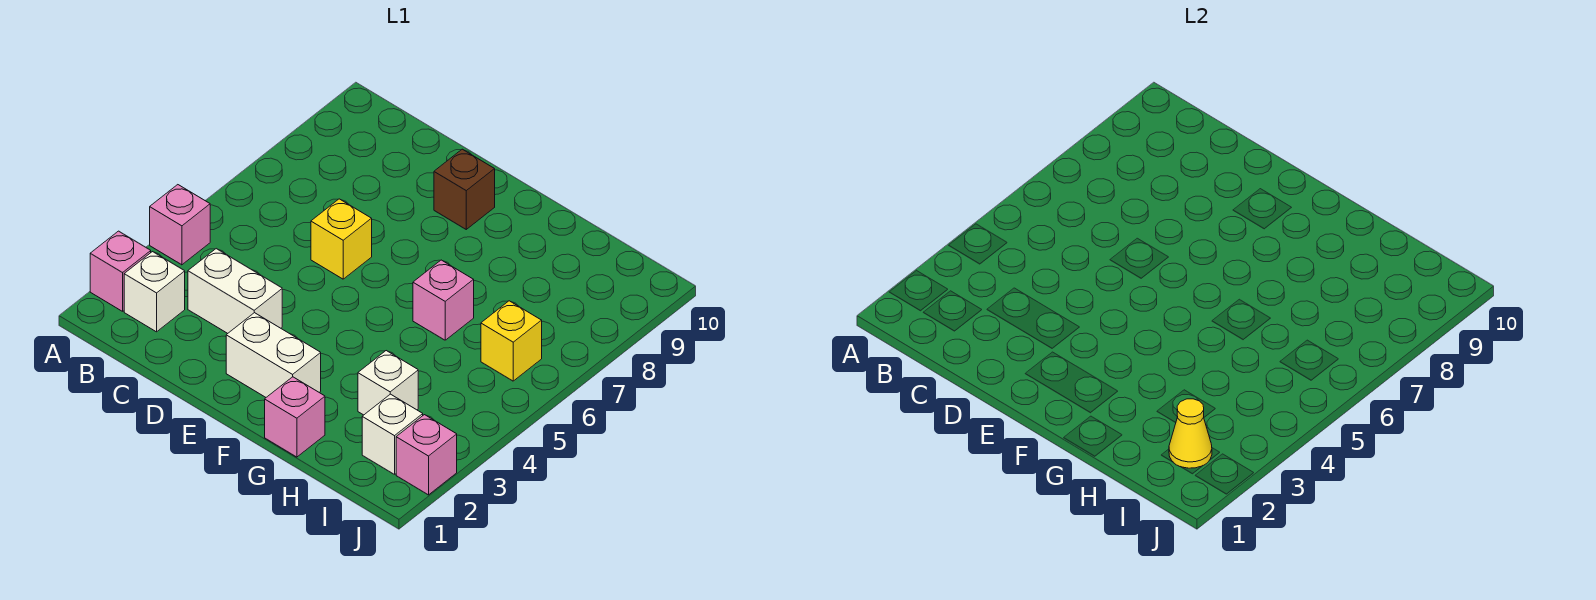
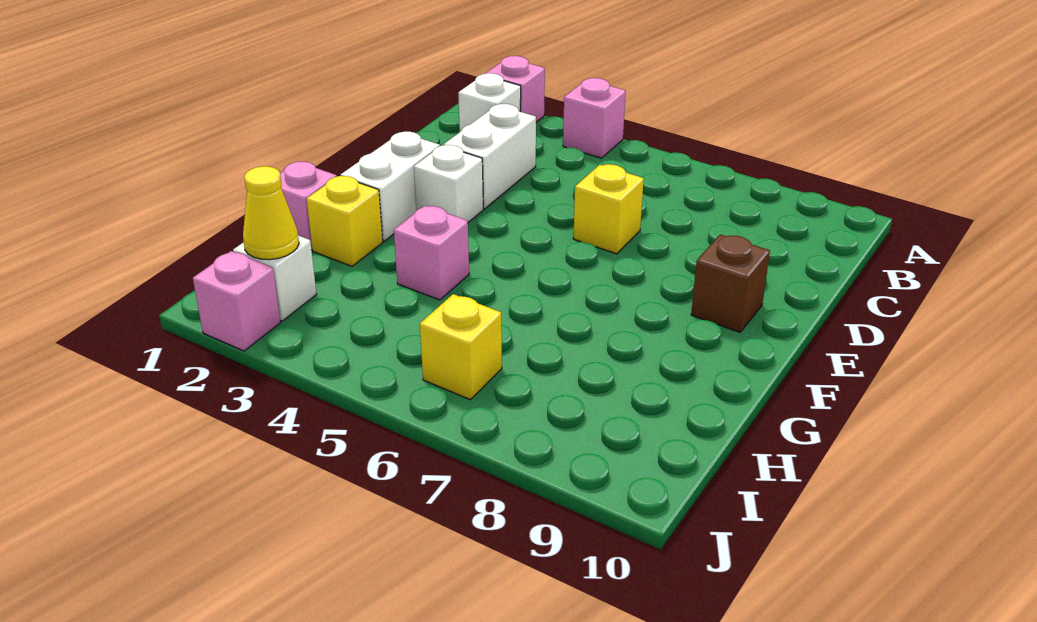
none -> yellow 1x1 brick [307,176,383,266]
pink 1x1 brick [413,260,474,340] -> pink 1x1 brick moved to [394,206,469,300]
white 1x1 brick [358,351,418,415] -> white 1x1 brick moved to [414,145,483,222]

